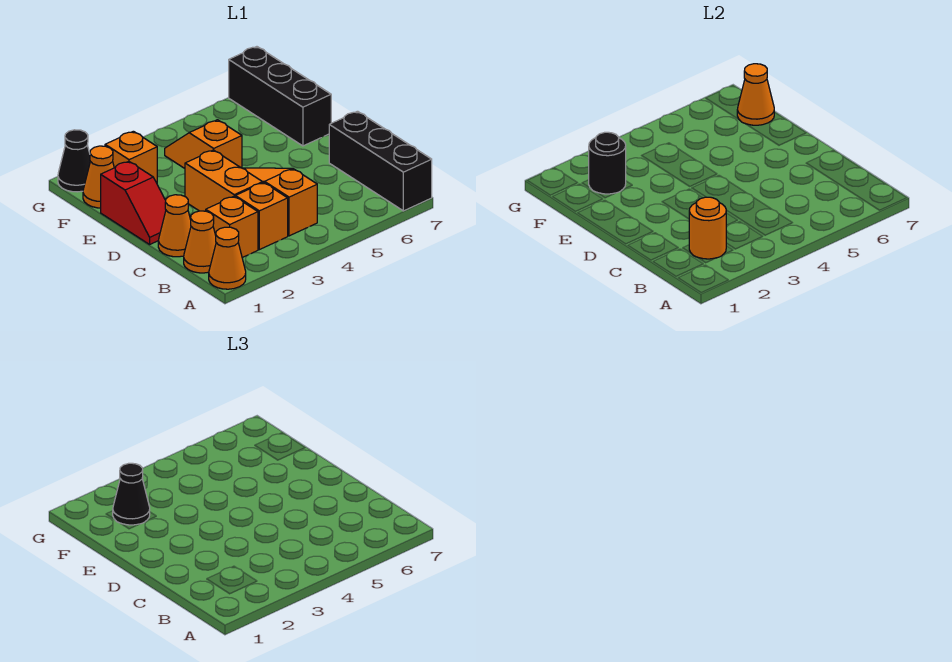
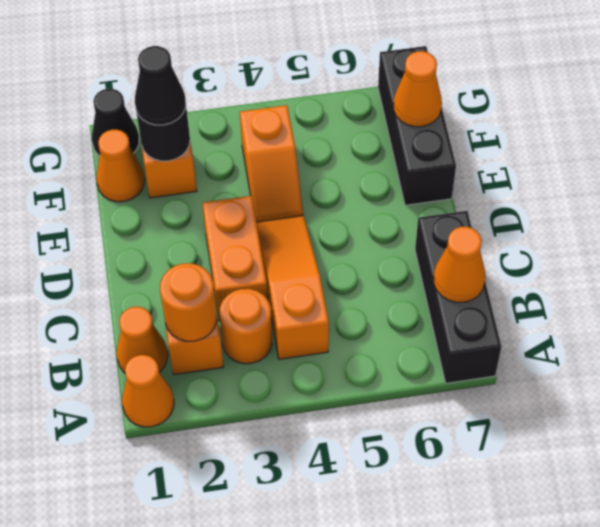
orange 1x1 brick [235,183,288,250] -> orange 1x1 round brick [219,289,272,364]
orange 1x1 cone [158,195,191,257] -> orange 1x1 cone moved to [433,227,486,302]
red 1x2 slope [101,161,166,244] -> none
orange 1x2 slope [165,120,242,168] -> orange 1x2 slope turned to [240,105,303,222]

